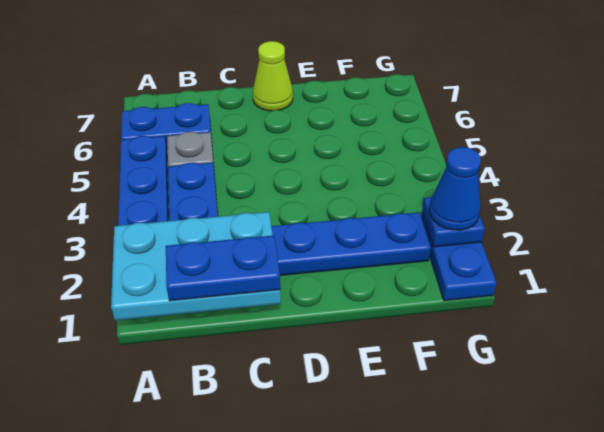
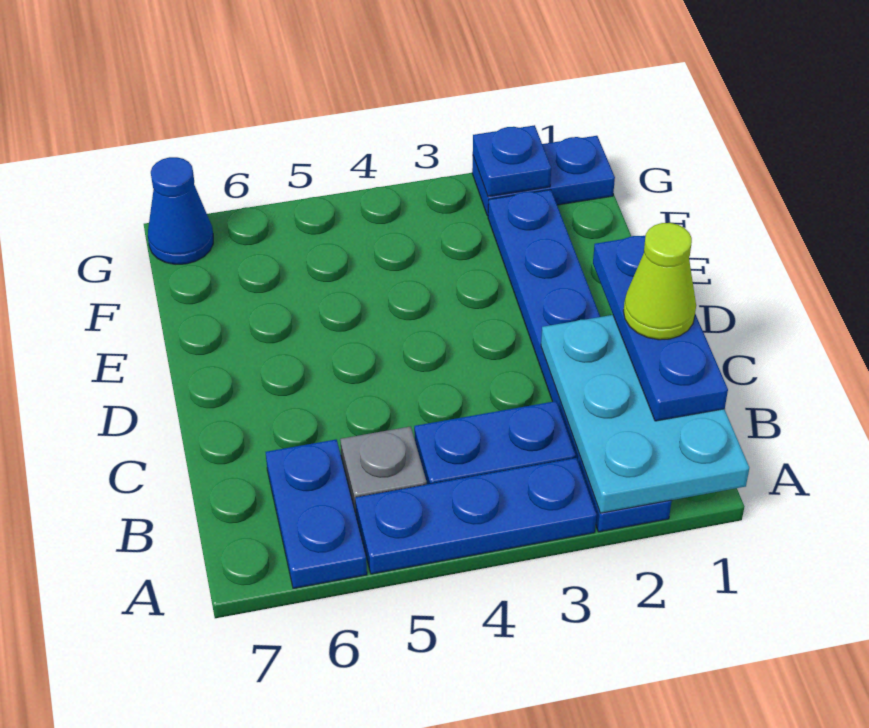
blue 1x2 plate [166,236,280,301] -> blue 1x3 plate [593,235,728,421]
lime 1x1 cone [253,41,293,111] -> lime 1x1 cone moved to [624,223,696,340]
blue 1x1 cone [429,147,481,230] -> blue 1x1 cone moved to [148,157,213,264]

